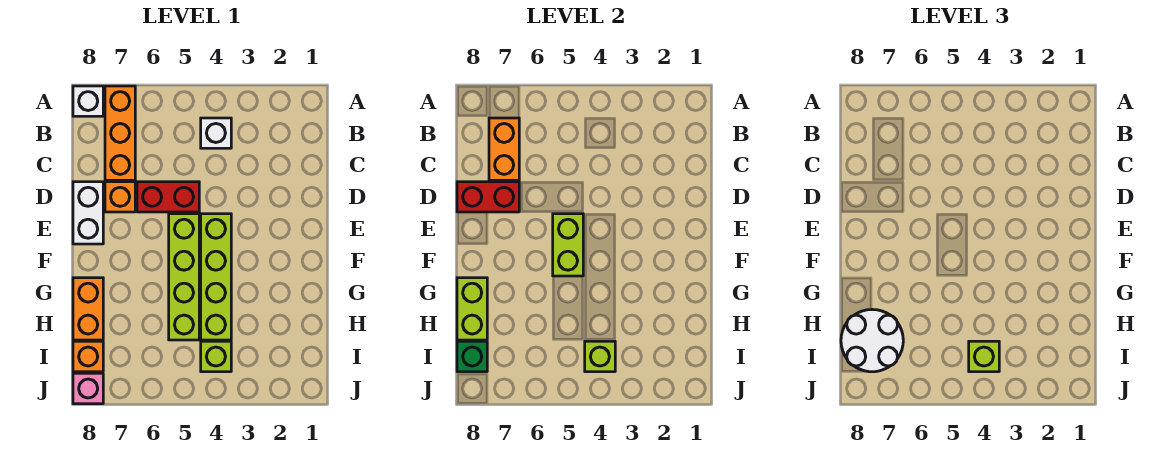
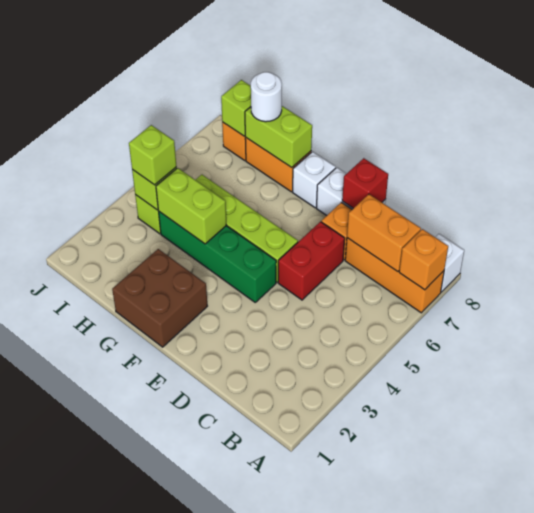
none -> orange 1x1 brick [399,229,448,290]
white 1x1 brick [201,118,231,148] -> white 1x1 brick moved to [293,152,336,208]
red 1x2 brick [457,182,519,212] -> red 1x1 brick [342,158,388,208]
lime 1x4 brick [201,214,231,340] -> green 1x4 brick [159,212,276,302]
lime 1x2 brick [553,214,583,276] -> lime 1x2 brick moved to [156,168,226,244]
none -> brown 2x2 brick [112,249,207,347]
white 2x2 round brick [841,310,903,372] -> white 1x1 round brick [251,72,282,122]
green 1x1 brick [457,341,487,372] -> lime 1x1 brick [221,80,251,136]
pink 1x1 brick [73,373,103,404] -> none

